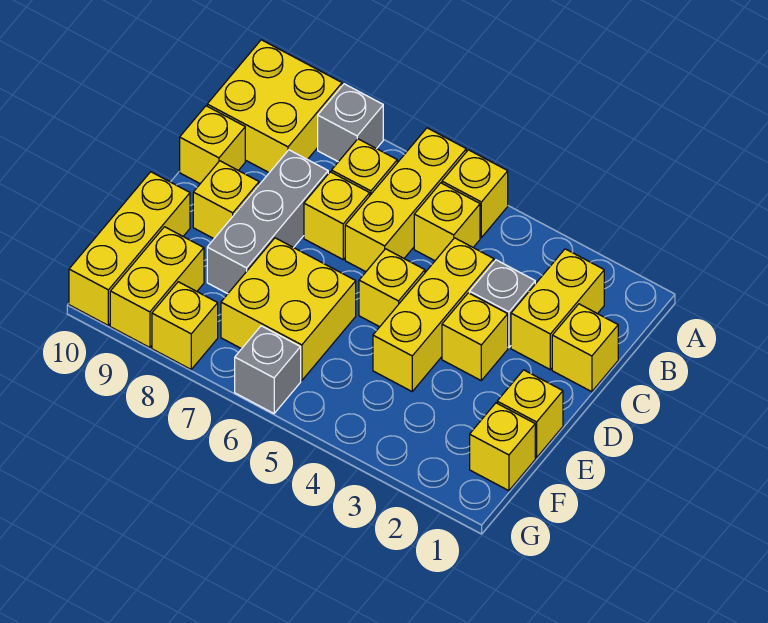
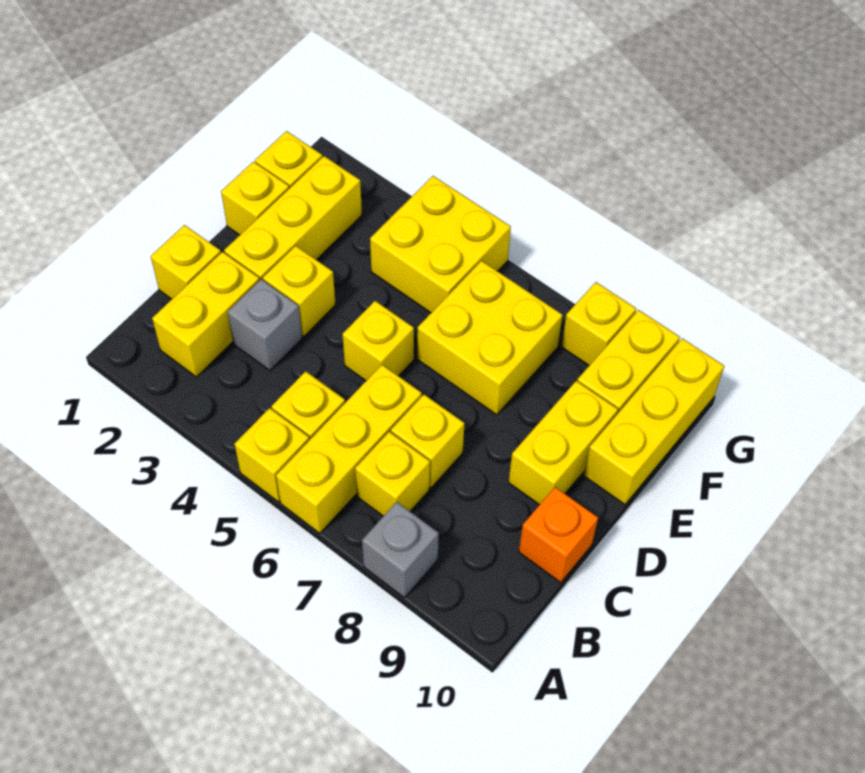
yellow 2x2 brick [207,40,342,173] -> yellow 2x2 brick moved to [370,176,511,313]
yellow 1x3 brick [373,238,494,391] -> yellow 1x3 brick moved to [224,156,362,280]
grey 1x3 brick [207,150,328,294] -> none
yellow 1x1 brick [180,106,245,184] -> orange 1x1 brick [519,487,598,583]
yellow 1x1 brick [193,161,259,239] -> yellow 1x2 brick [509,381,618,505]
grey 1x1 brick [235,326,301,413] -> none

